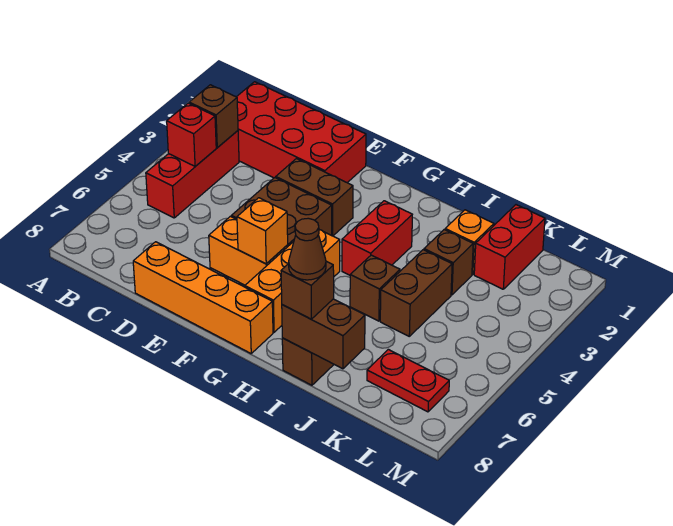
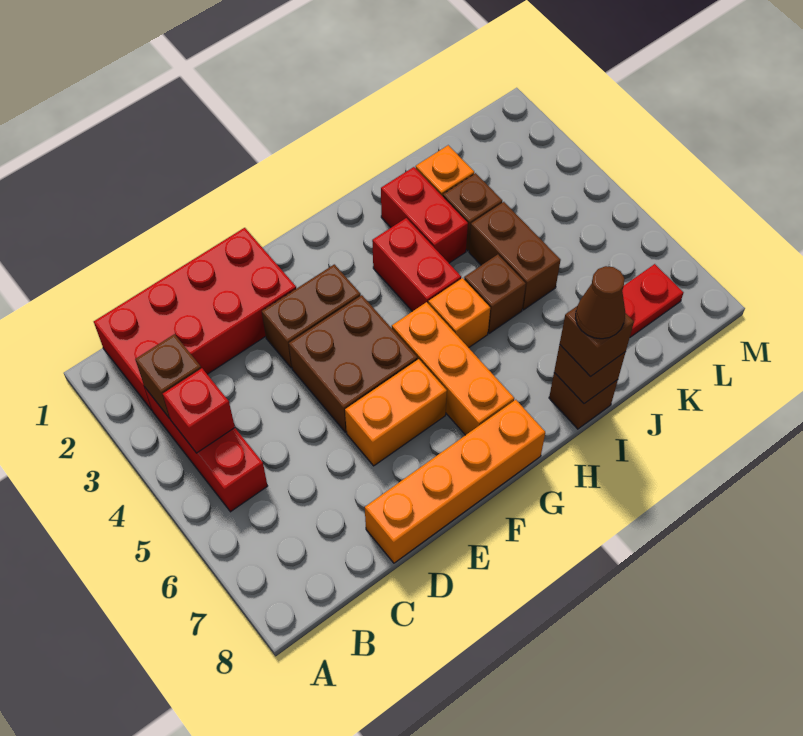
orange 1x1 brick [237,198,288,264] -> orange 1x1 brick moved to [428,278,490,348]
brown 1x2 brick [282,299,365,369] -> brown 1x1 brick [554,345,626,404]
red 1x2 brick [474,205,545,289] -> red 1x2 brick moved to [381,167,468,263]

